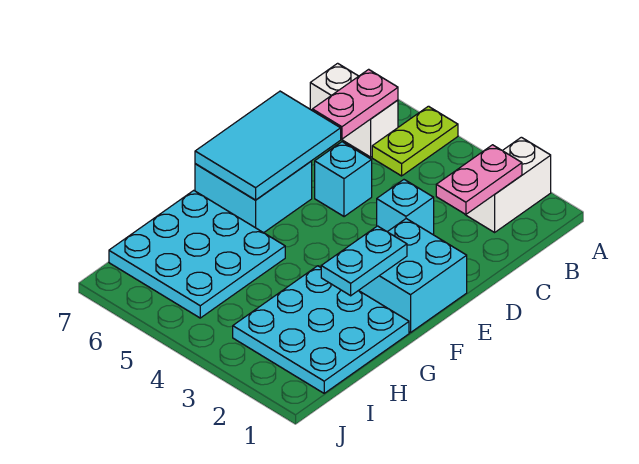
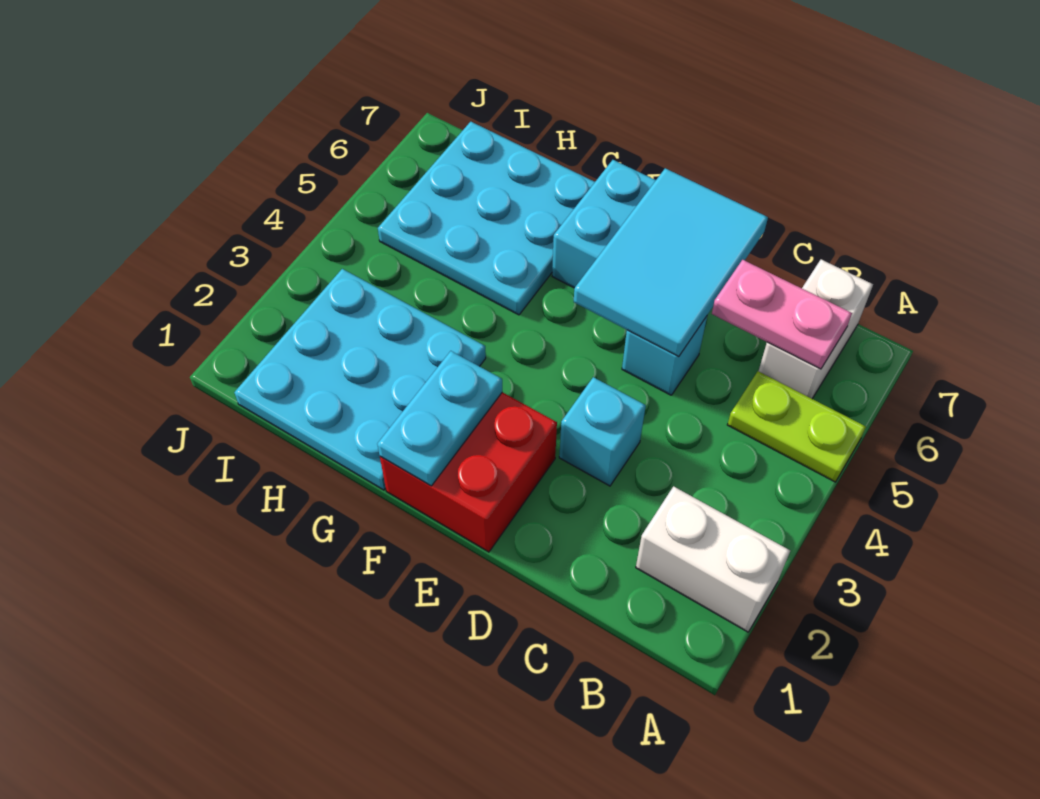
pink 1x2 plate [436,145,522,214] -> none
cyan 2x3 tile [195,91,341,200] -> cyan 2x3 tile turned to [574,168,768,357]
cyan 2x2 brick [359,219,467,333] -> red 2x2 brick [380,392,557,552]
cyan 1x2 plate [321,226,407,296] -> cyan 1x2 plate turned to [377,351,502,486]

